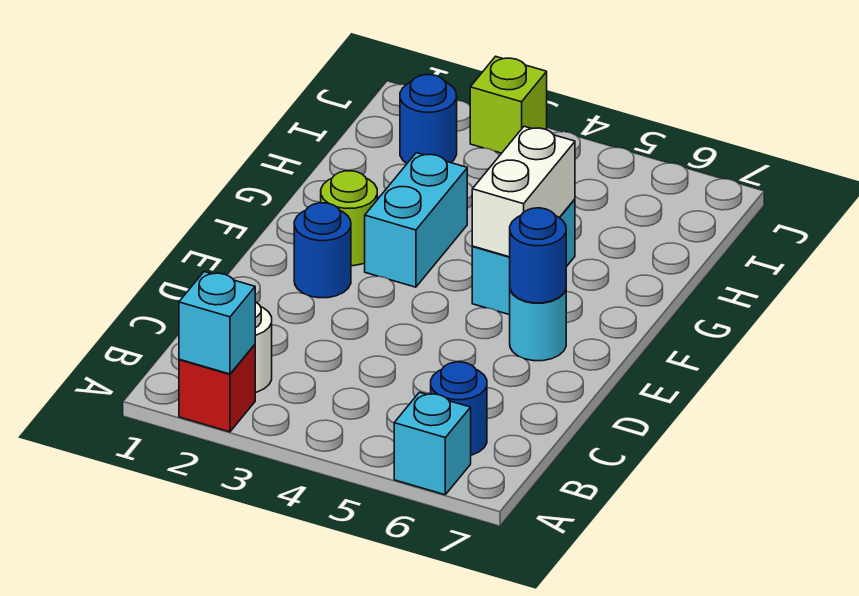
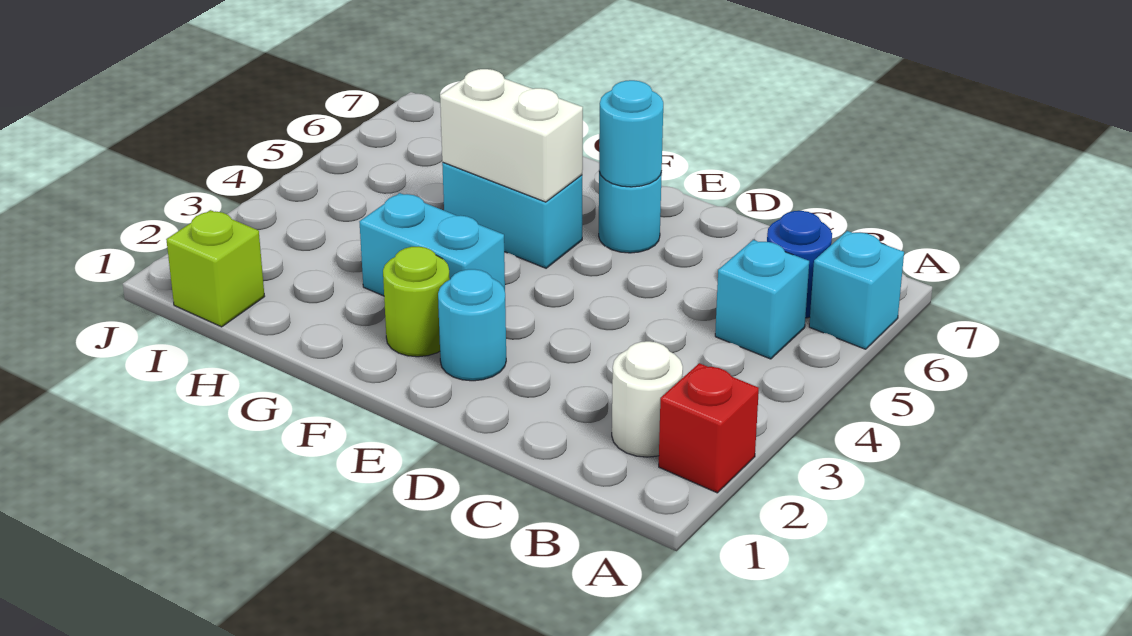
cyan 1x1 brick [179,272,255,374] -> cyan 1x1 brick moved to [715,240,809,359]
blue 1x1 round brick [294,203,351,298] -> cyan 1x1 round brick [438,269,506,381]
blue 1x1 round brick [510,208,566,303] -> cyan 1x1 round brick [599,80,663,187]
blue 1x1 round brick [400,75,457,163] -> none
lime 1x1 brick [470,56,547,153] -> lime 1x1 brick moved to [166,210,265,327]

